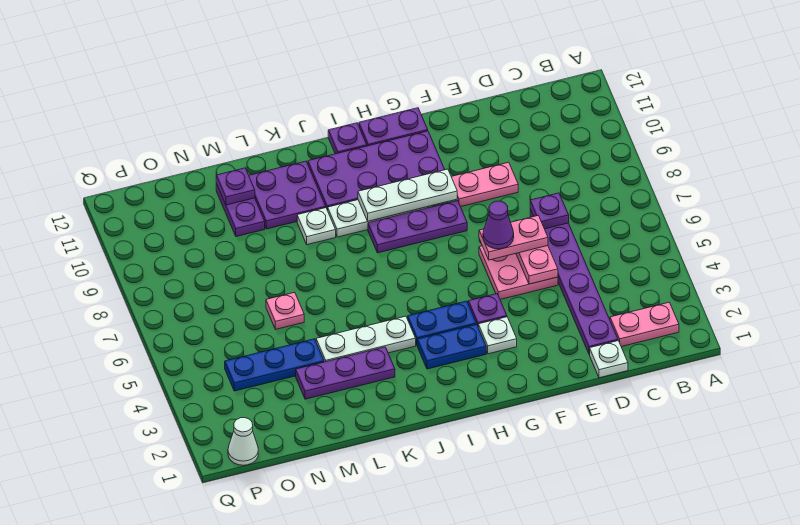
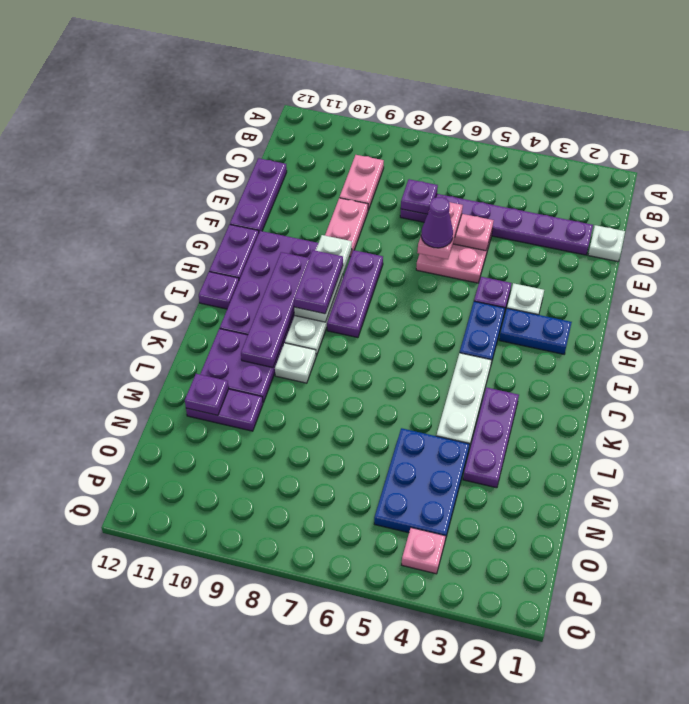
pink 1x2 plate [610,302,679,347] -> pink 1x2 plate moved to [340,155,384,210]
none -> purple 1x3 plate [230,158,287,232]
blue 1x2 plate [417,324,486,369] -> blue 1x2 plate turned to [499,308,572,354]
none -> purple 1x2 plate [294,250,343,314]
none -> purple 1x4 plate [241,252,309,368]
blue 1x3 plate [225,339,324,391] -> blue 2x3 plate [374,428,470,540]
pink 1x1 plate [266,292,304,330] -> pink 1x1 plate moved to [402,528,446,574]
white 1x1 cone [228,418,258,465] -> none

